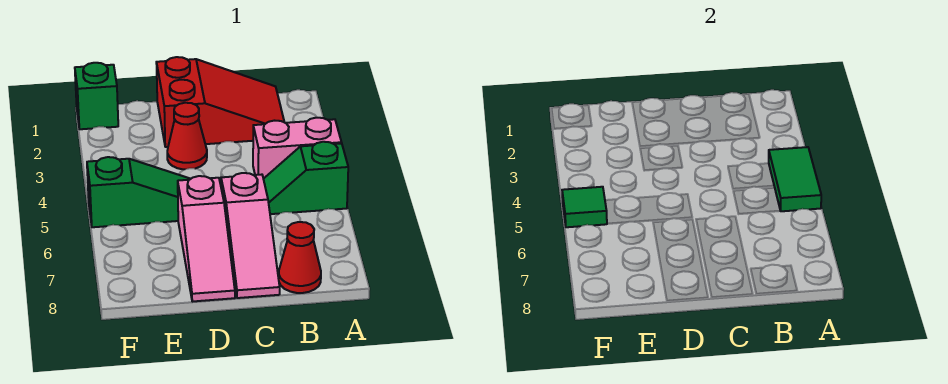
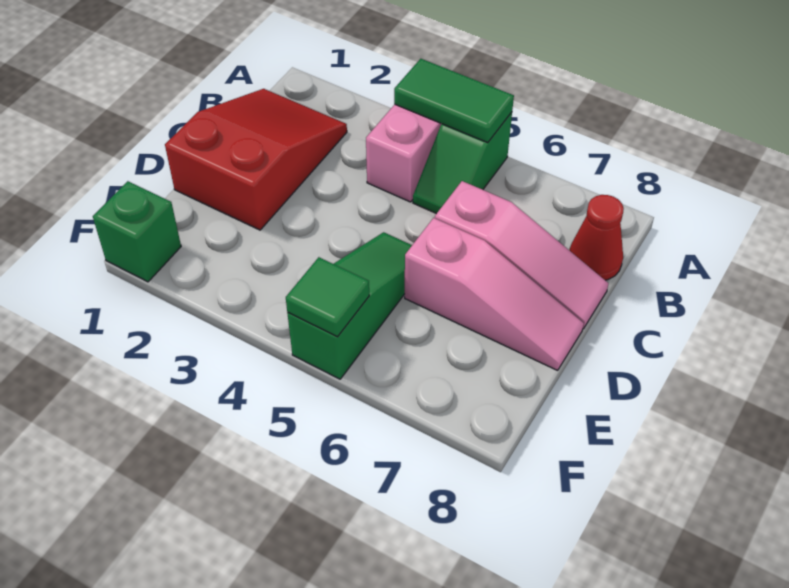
red 1x1 cone [167,103,207,169] -> none

